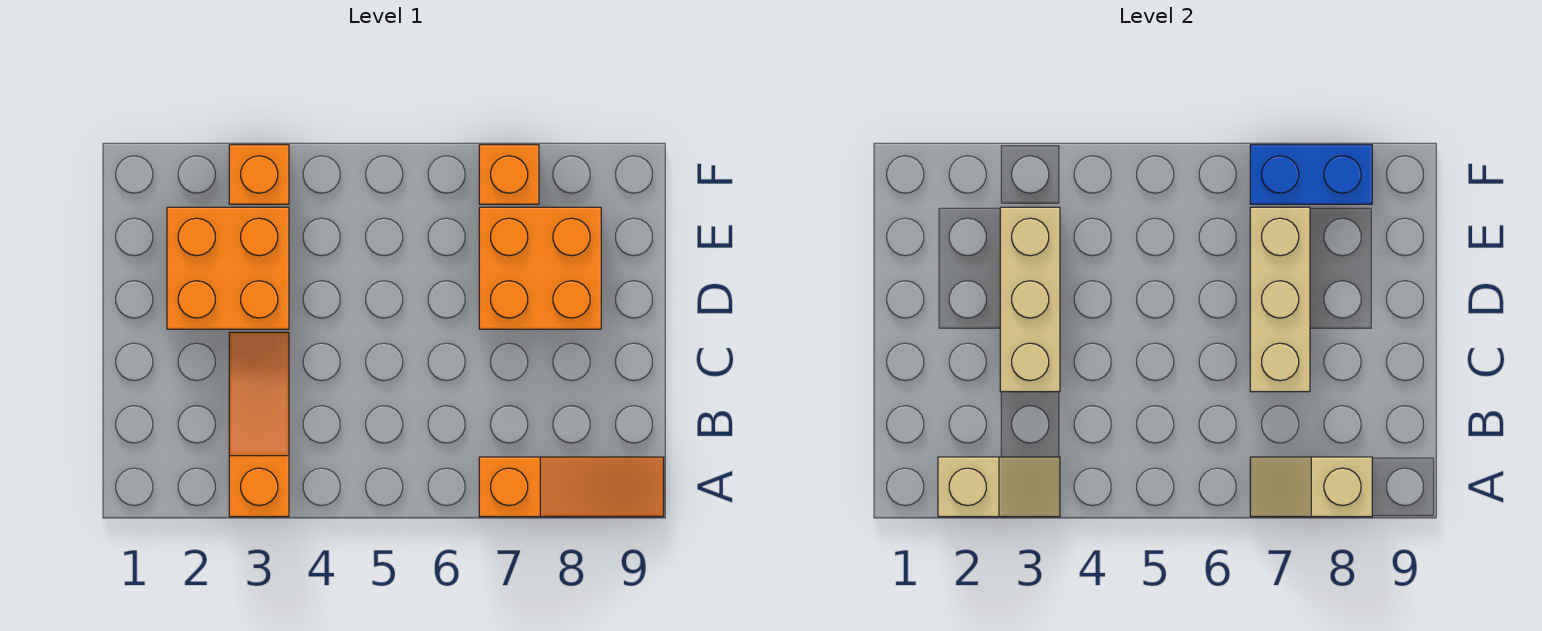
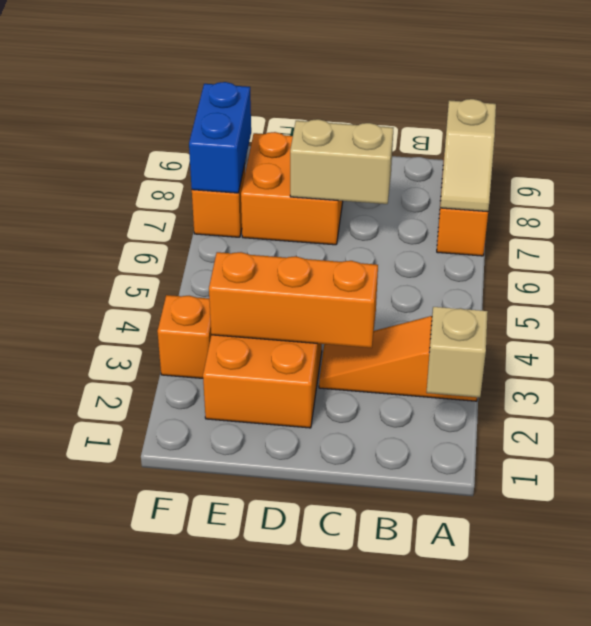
tan 1x3 brick [1000,207,1060,392] -> orange 1x3 brick [209,252,378,348]
tan 1x3 brick [1250,207,1310,392] -> tan 1x2 brick [290,119,393,204]

